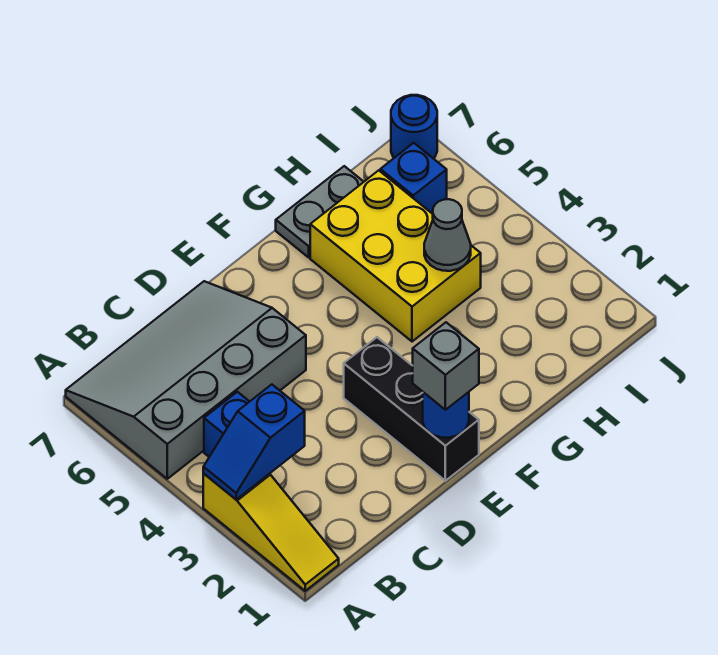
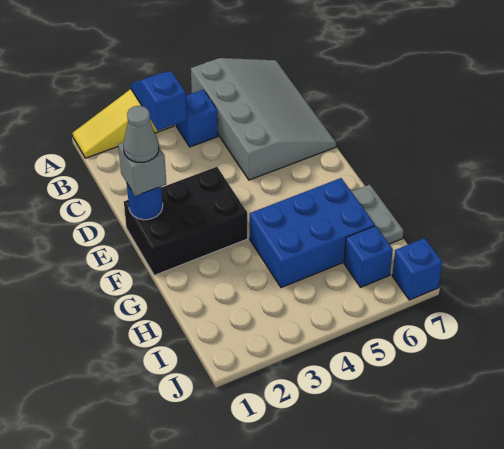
black 1x3 brick [344,337,479,481] -> black 2x3 brick [124,167,248,275]
yellow 2x3 brick [310,170,481,342] -> blue 2x3 brick [250,178,375,288]
grey 1x1 cone [424,199,471,271] -> grey 1x1 cone moved to [123,106,159,162]
blue 1x1 round brick [391,95,437,159] -> blue 1x1 brick [392,238,442,300]

